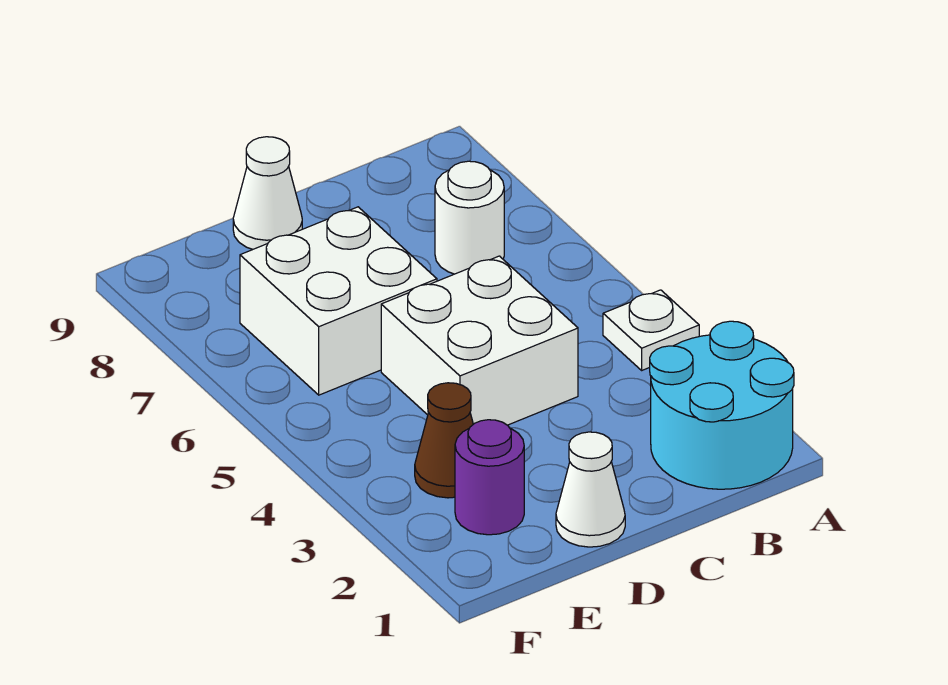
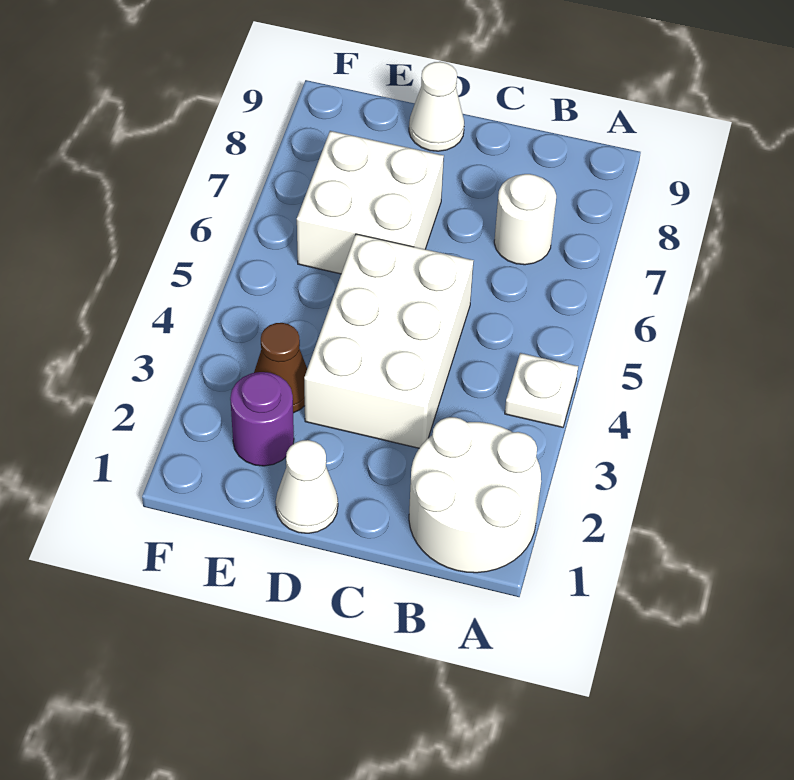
cyan 2x2 round brick [650,321,794,489] -> white 2x2 round brick [409,417,541,573]
white 2x2 brick [381,256,578,425] -> white 2x3 brick [304,234,474,448]

